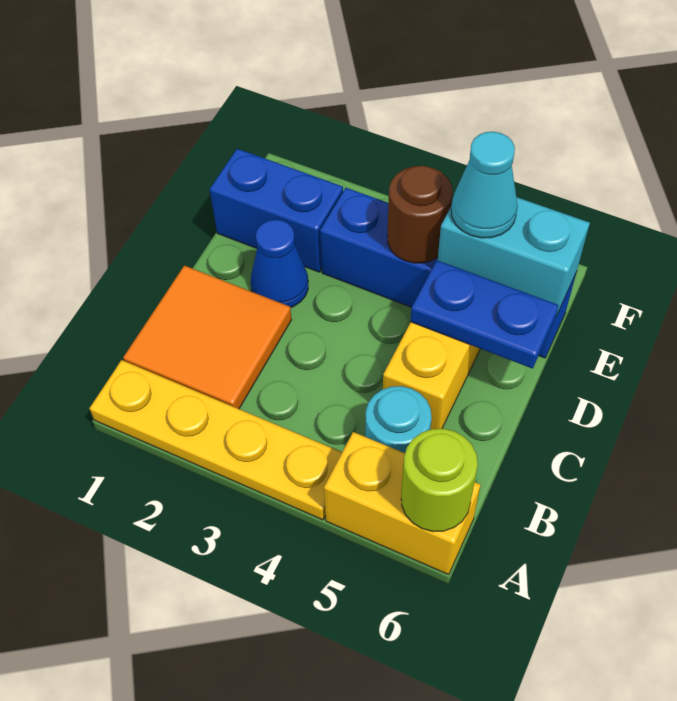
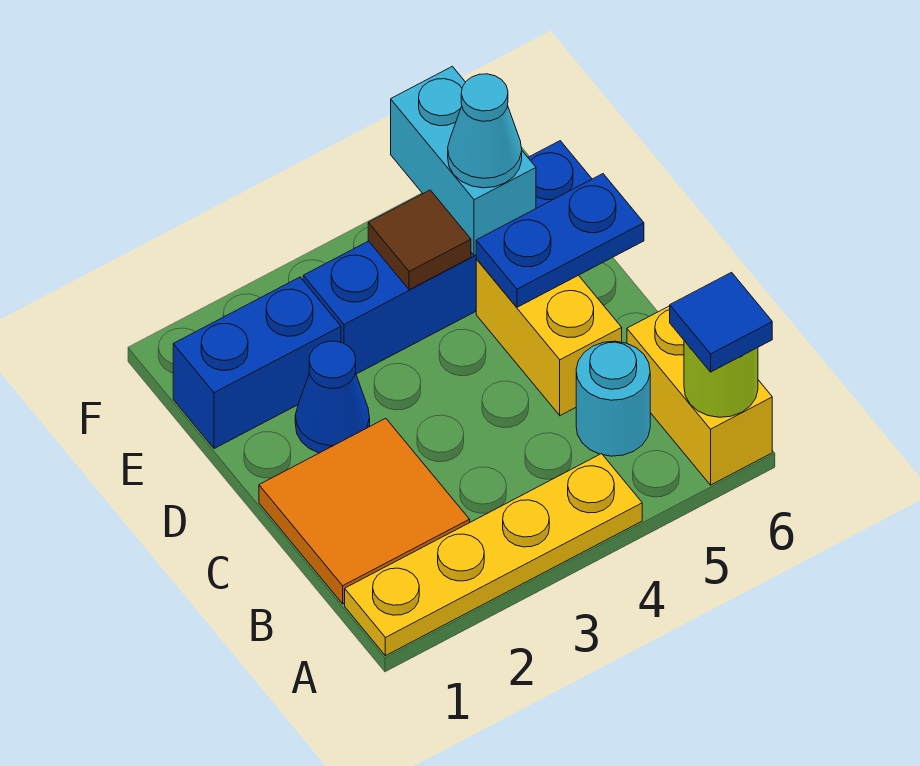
yellow 1x2 brick [324,432,480,575] -> yellow 1x2 brick turned to [627,306,772,485]
none -> blue 1x1 tile [670,273,772,372]
brown 1x1 round brick [387,166,453,263] -> brown 1x1 tile [368,190,471,290]
cyan 1x2 brick [438,197,590,316] -> cyan 1x2 brick turned to [391,66,536,256]

